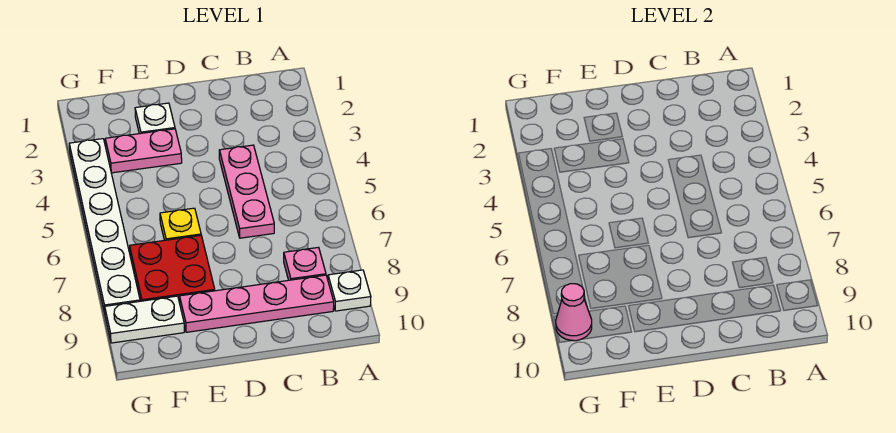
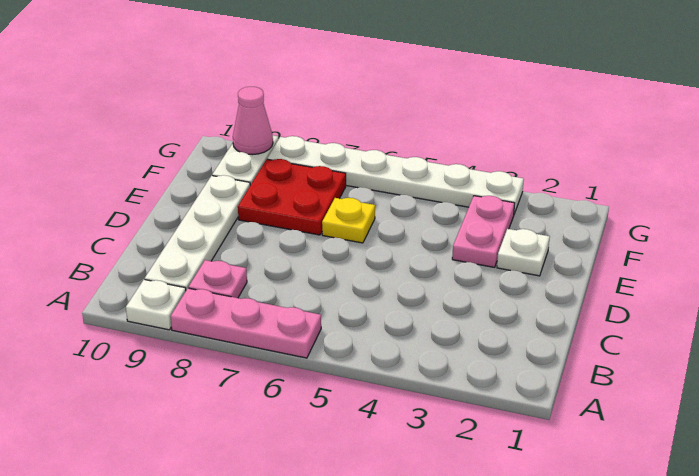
pink 1x4 plate [180,275,334,332] -> white 1x4 plate [145,175,250,290]
pink 1x3 plate [219,145,274,238] -> pink 1x3 plate moved to [171,288,321,358]

